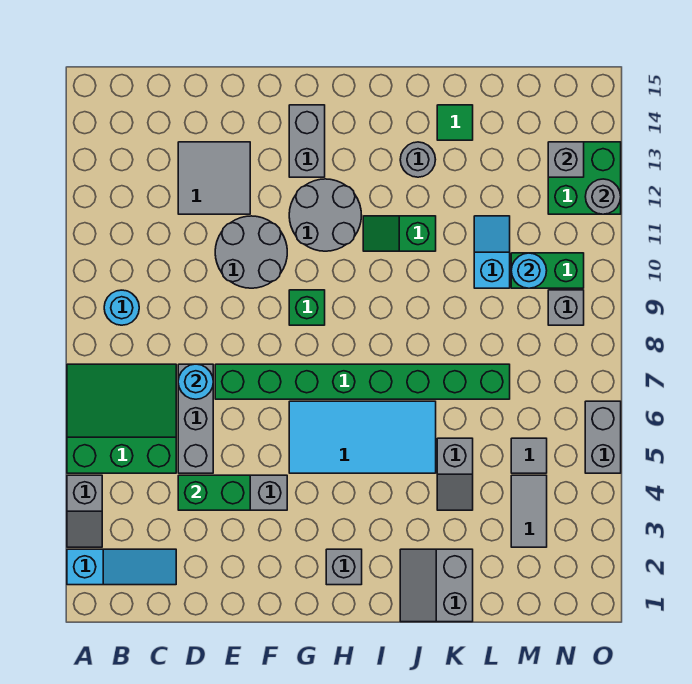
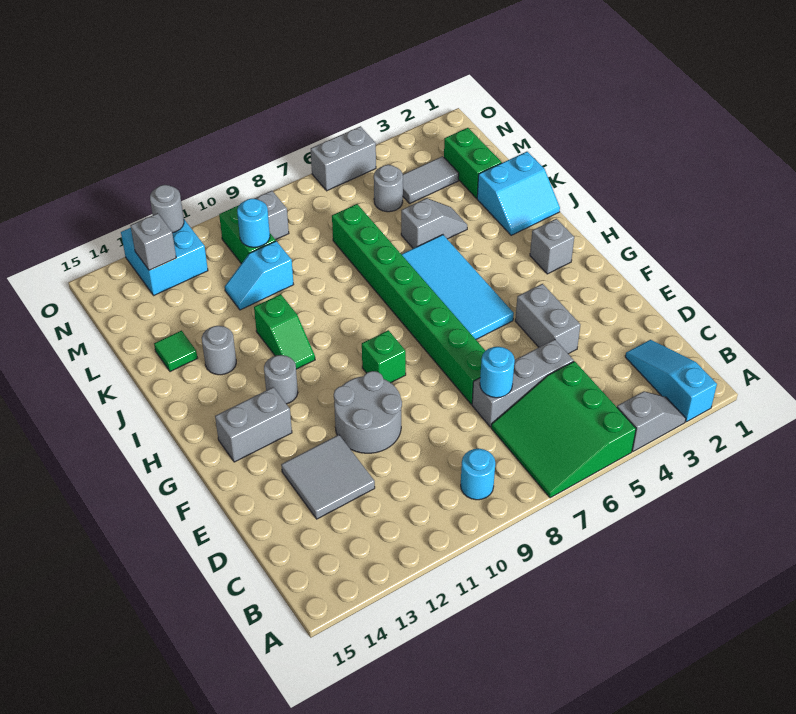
green 1x2 brick [178,475,250,510] -> green 1x2 brick moved to [444,128,502,198]
grey 2x2 round brick [289,179,361,251] -> grey 1x1 round brick [264,355,298,404]
grey 2x2 slope [400,549,473,622] -> cyan 2x2 slope [477,152,560,235]
grey 1x1 tile [511,438,547,473] -> grey 1x1 round brick [374,165,403,212]
green 2x2 brick [548,142,621,214] -> cyan 2x2 brick [121,220,208,295]

